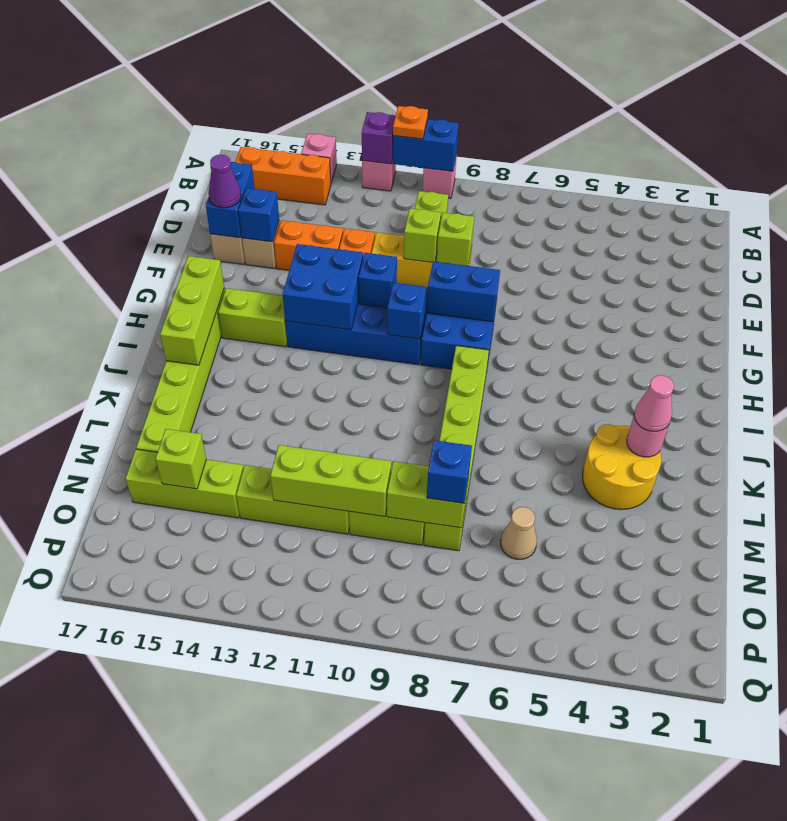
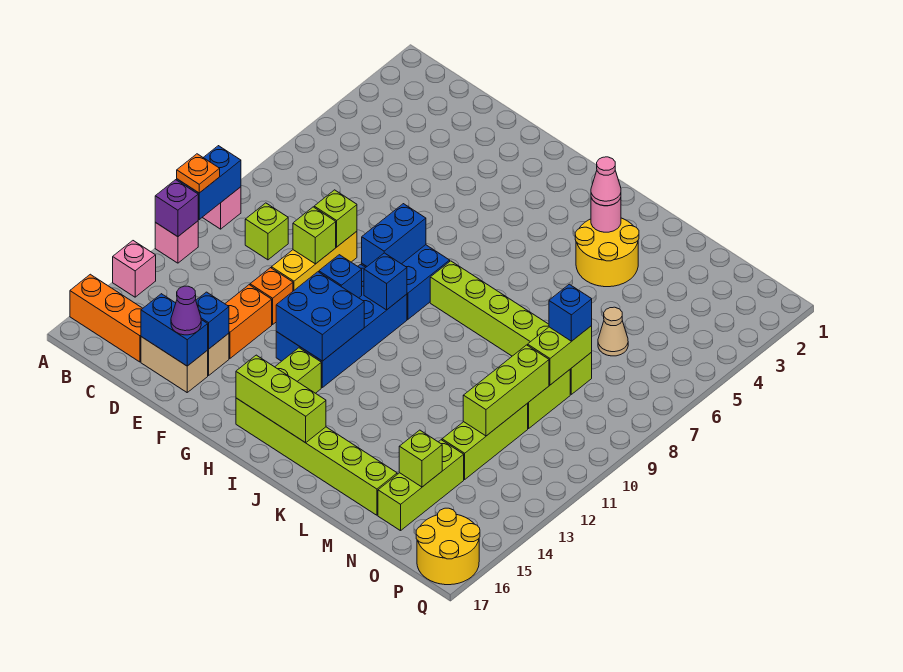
orange 1x3 brick [235,147,331,205] -> orange 1x3 brick turned to [70,274,143,362]
none -> yellow 2x2 round brick [416,508,480,585]

